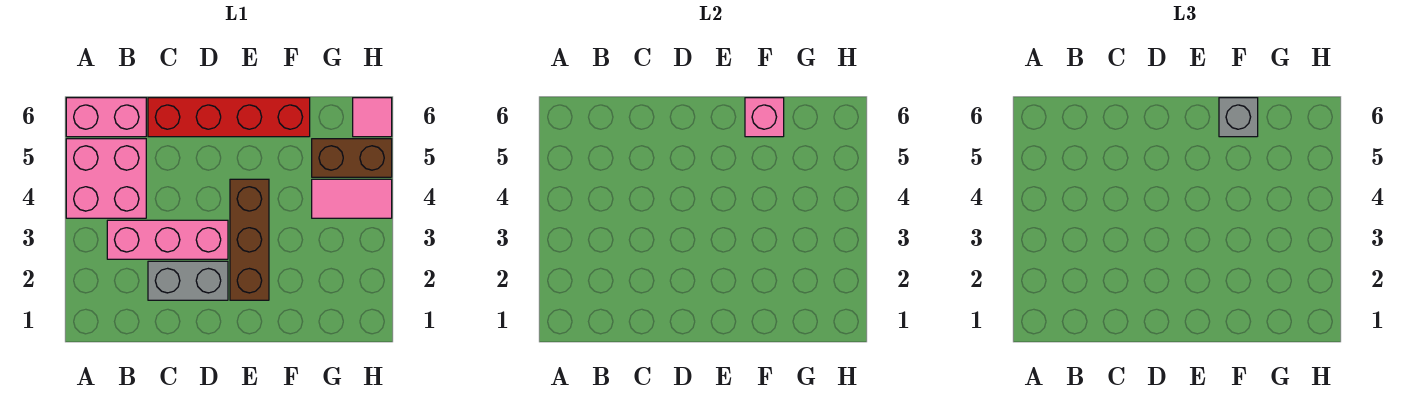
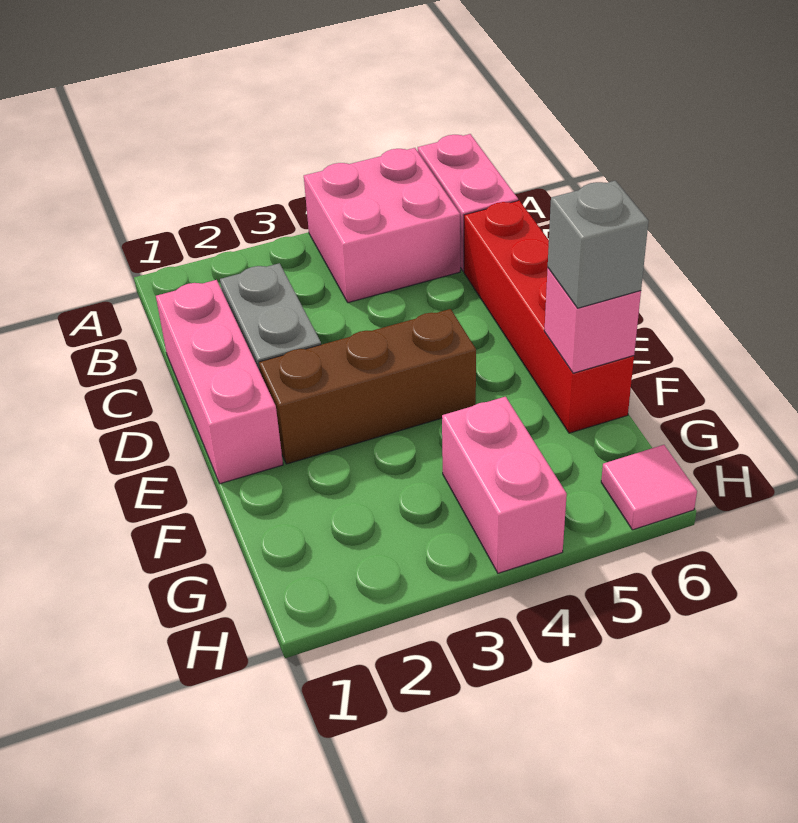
pink 1x3 brick [107,220,228,259] -> pink 1x3 brick moved to [156,280,283,484]
pink 1x2 tile [312,179,392,218] -> pink 1x2 brick [442,397,567,573]
brown 1x2 brick [312,139,392,177] -> none

